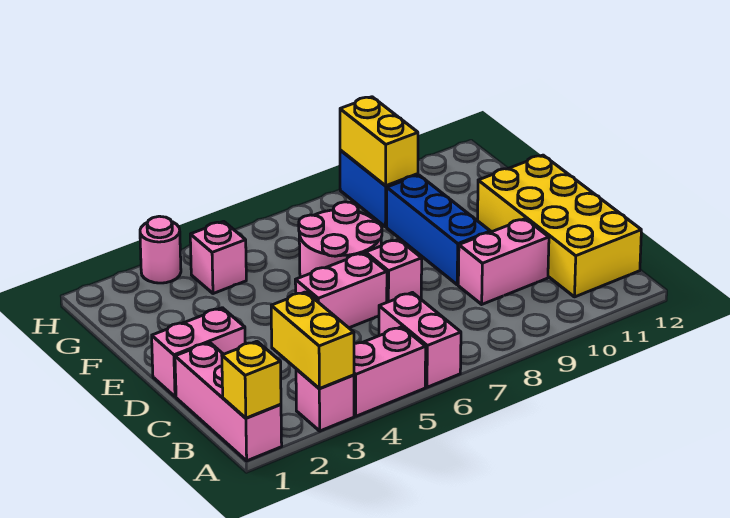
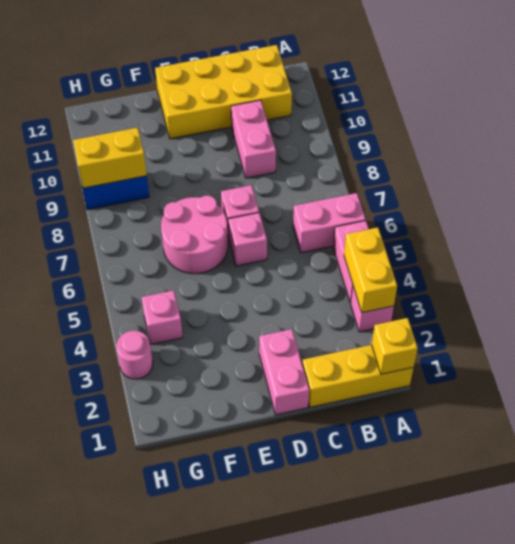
pink 1x3 brick [175,342,282,461] -> yellow 1x3 brick [302,345,414,407]
yellow 1x2 brick [271,292,354,389] -> yellow 1x2 brick turned to [344,227,397,313]
pink 1x2 brick [295,253,387,328] -> pink 1x1 brick [228,213,267,266]
blue 1x3 brick [387,175,490,285] -> none

